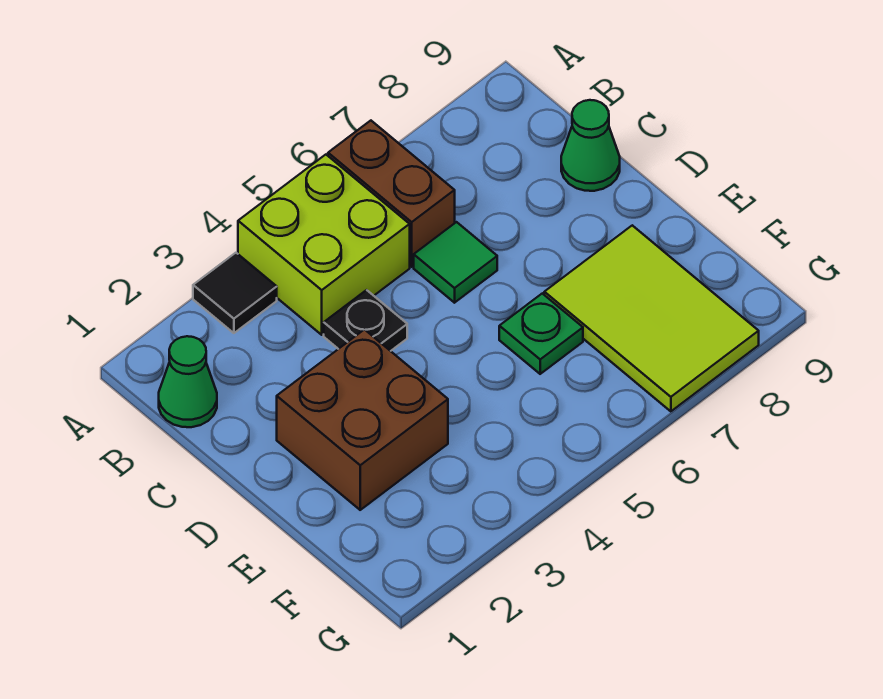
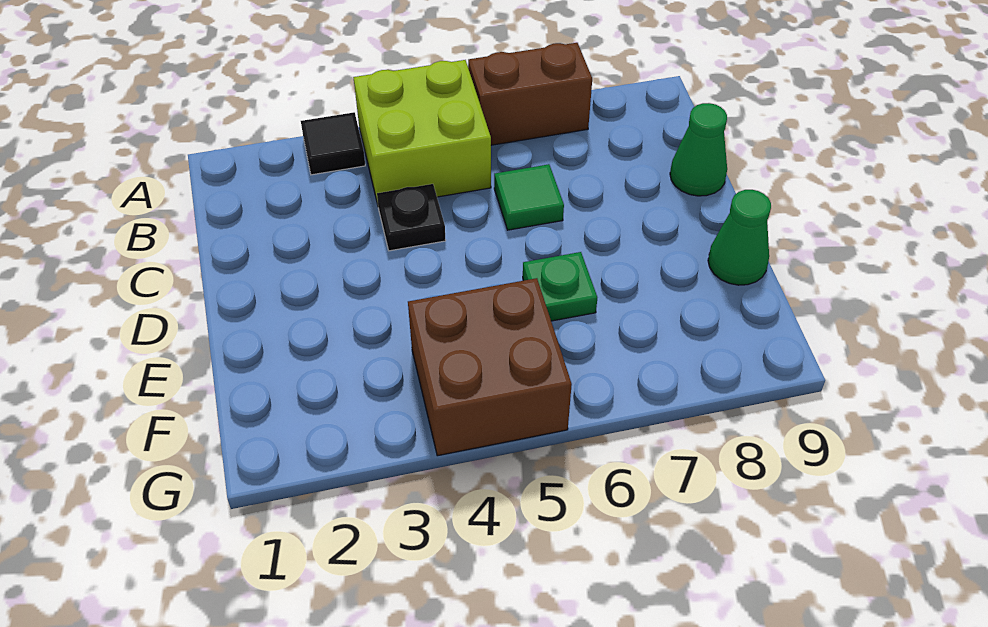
brown 1x2 brick [328,121,455,267] -> brown 1x2 brick turned to [468,43,592,145]
green 1x1 cone [159,336,217,427] -> green 1x1 cone moved to [708,190,771,285]
brown 2x2 brick [277,330,448,510] -> brown 2x2 brick moved to [408,278,572,456]
lime 2x3 tile [544,225,759,411] -> none

